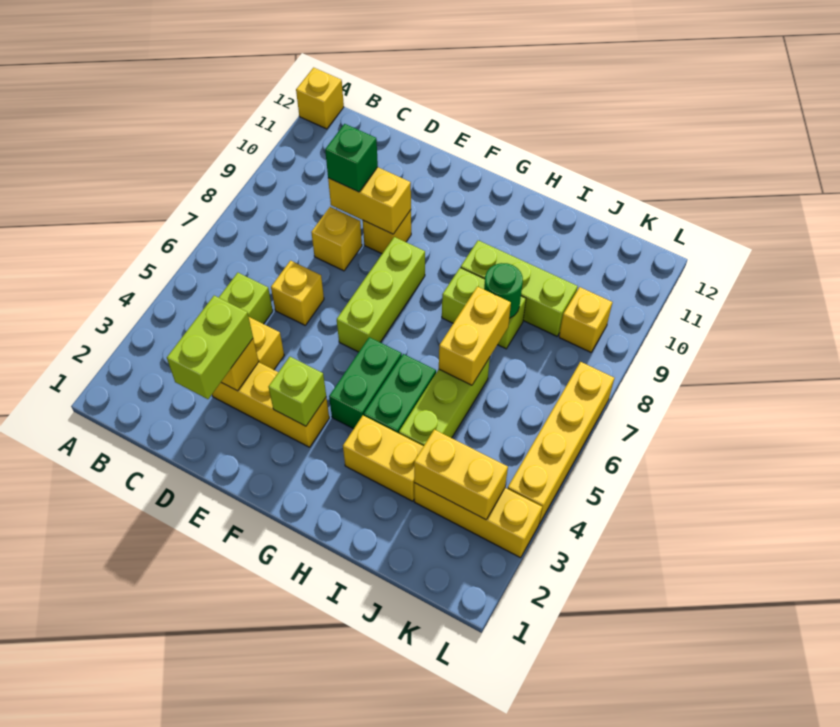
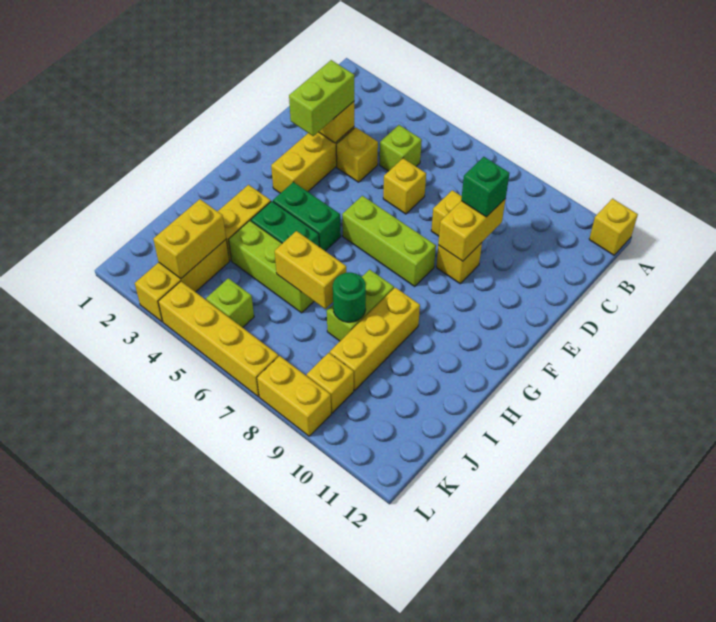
lime 1x2 brick [167,296,253,399] -> lime 1x2 brick turned to [289,60,354,136]
lime 1x1 brick [269,357,326,426] -> lime 1x1 brick moved to [206,278,254,328]
lime 1x3 brick [461,240,578,336] -> yellow 1x3 brick [330,287,420,390]
none -> yellow 1x2 brick [257,356,331,436]

